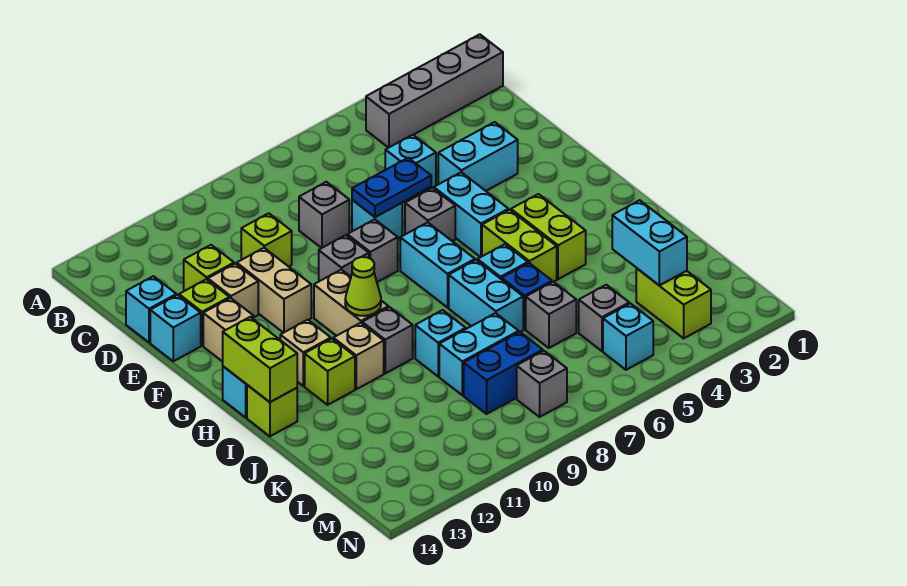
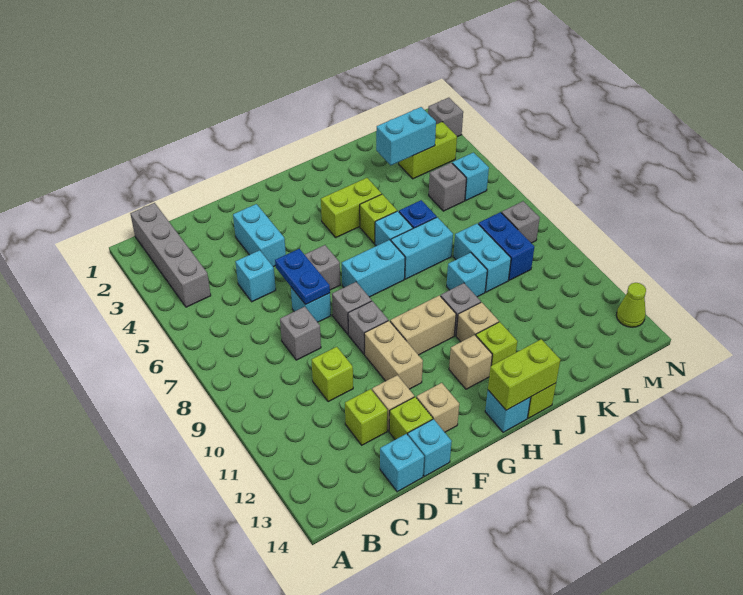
tan 1x2 brick [237,248,311,333] -> tan 1x2 brick turned to [364,321,423,389]
cyan 1x2 brick [434,172,508,257] -> none
lime 1x2 brick [482,210,557,282] -> lime 1x1 brick [360,194,397,244]
lime 1x1 cone [345,257,381,316] -> lime 1x1 cone moved to [616,283,646,327]
grey 1x1 brick [526,282,576,348] -> grey 1x1 brick moved to [428,98,463,137]

